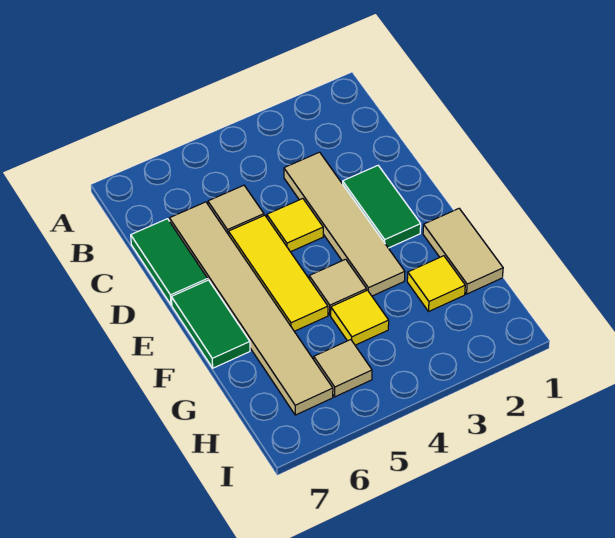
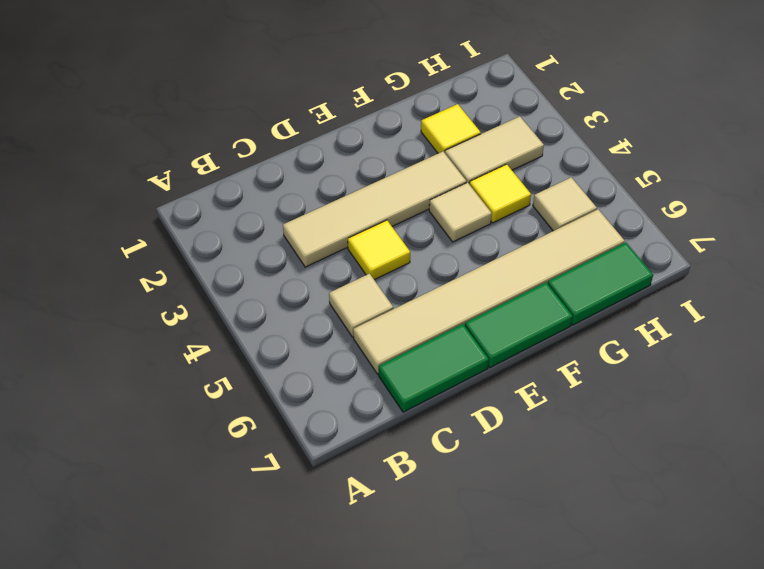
green 1x2 tile [343,166,421,248] -> green 1x2 tile moved to [548,242,653,325]
yellow 1x3 tile [229,215,328,331] -> none
tan 1x2 tile [423,209,503,294] -> tan 1x2 tile moved to [445,116,544,183]

